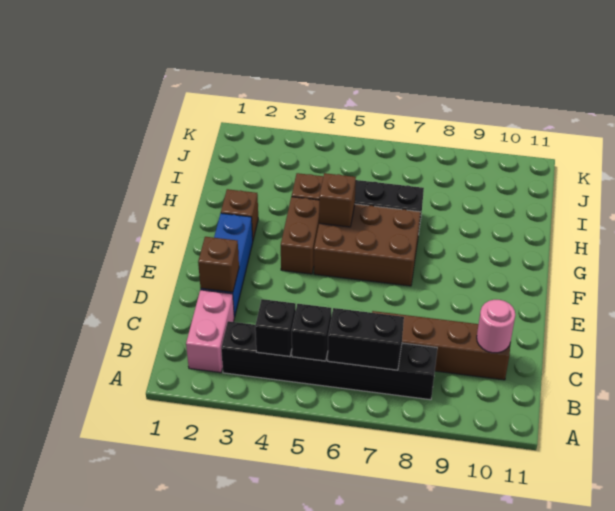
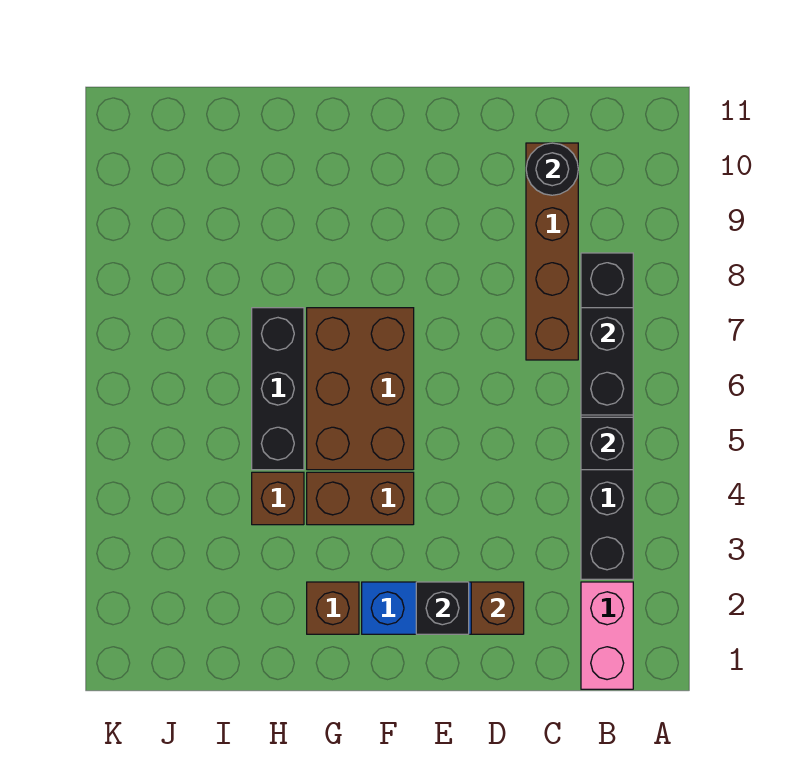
pink 1x2 brick [186,290,234,373] -> pink 1x2 brick turned to [581,582,633,689]
black 1x1 brick [255,299,296,357] -> black 1x1 brick moved to [416,582,469,634]
pink 1x1 round brick [477,300,515,353] -> black 1x1 round brick [526,143,578,195]
brown 1x1 brick [319,173,356,227] -> none

